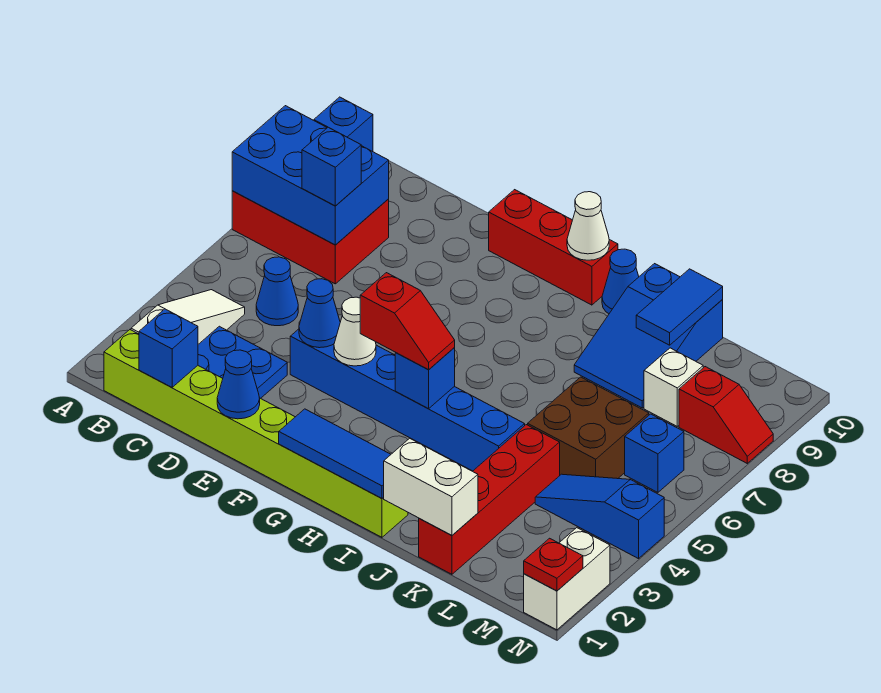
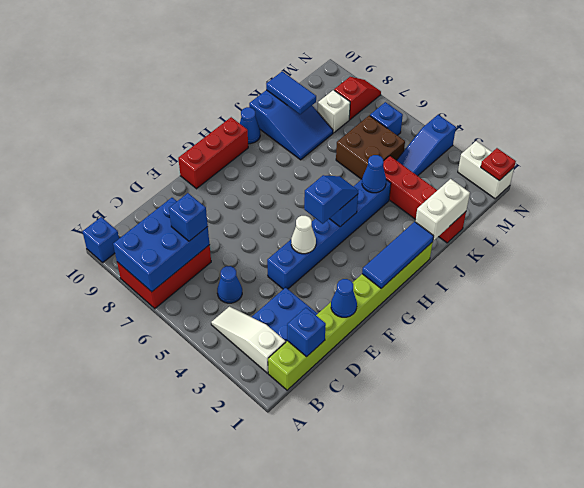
blue 1x1 cone [299,279,340,348] -> blue 1x1 cone moved to [362,155,386,193]
red 1x2 slope [360,273,455,370] -> blue 1x2 slope [304,175,358,224]
white 1x1 cone [567,192,609,260] -> none

